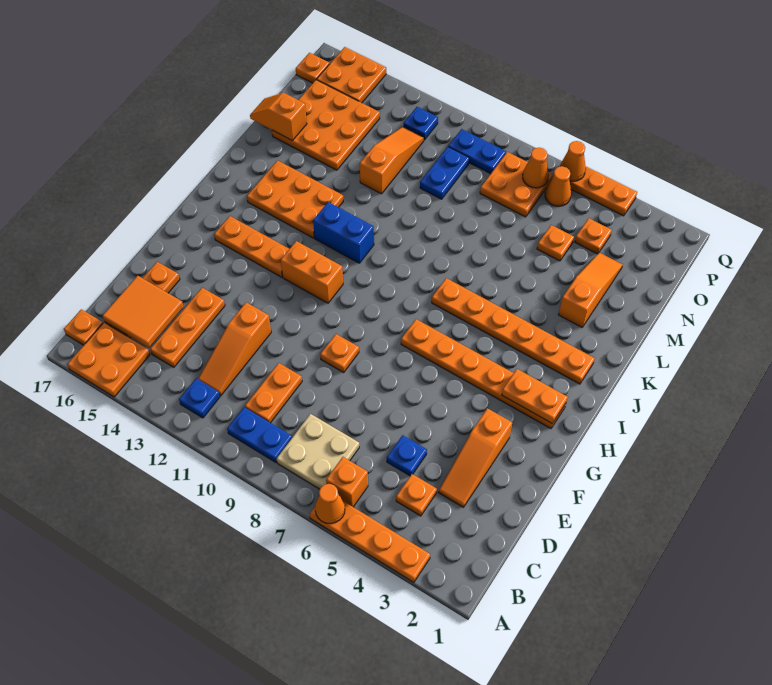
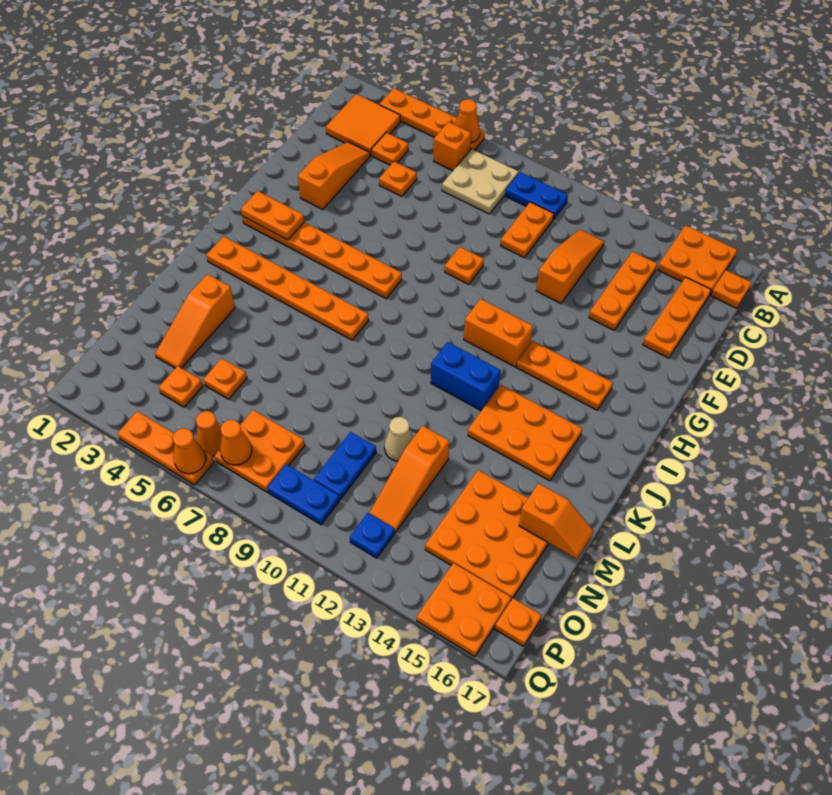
blue 1x1 plate [179,378,220,418] -> none
orange 2x2 tile [102,276,184,348] -> orange 2x2 tile moved to [326,94,400,156]
blue 1x1 plate [387,435,427,476] -> orange 1x1 plate [379,161,417,196]
none -> tan 1x1 cone [384,417,413,461]

